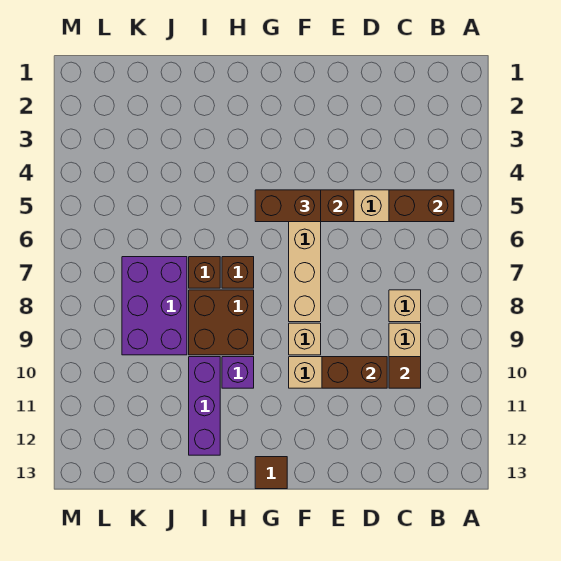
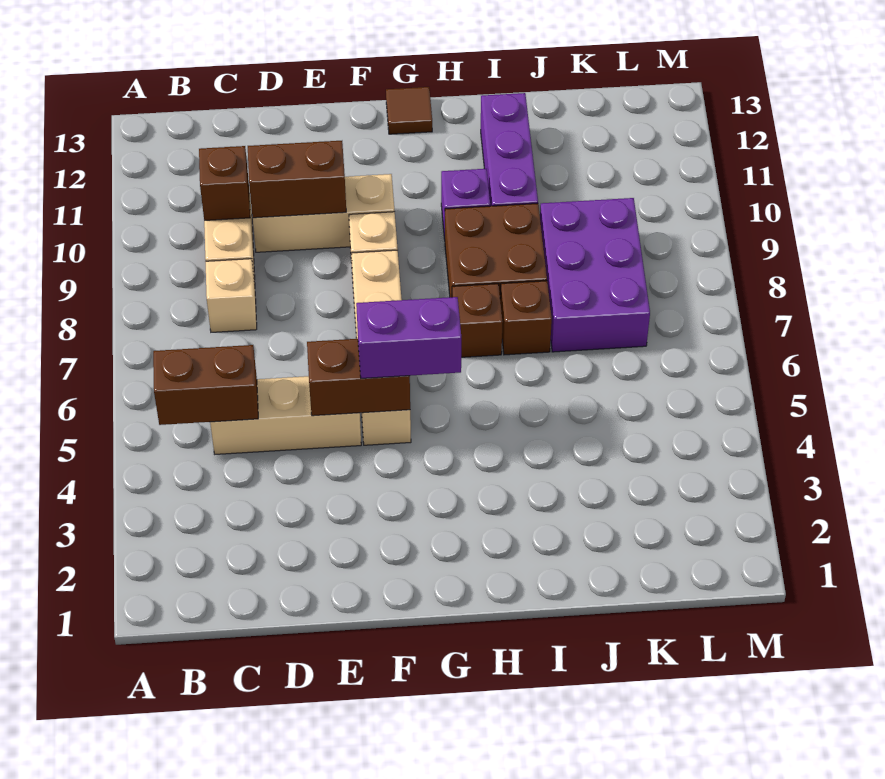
brown 1x1 tile [389,357,421,388] -> brown 1x1 brick [199,146,250,221]
brown 1x2 brick [255,190,321,222] -> purple 1x2 brick [356,297,461,378]

